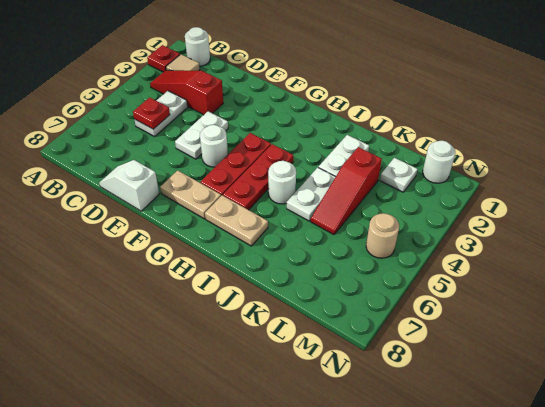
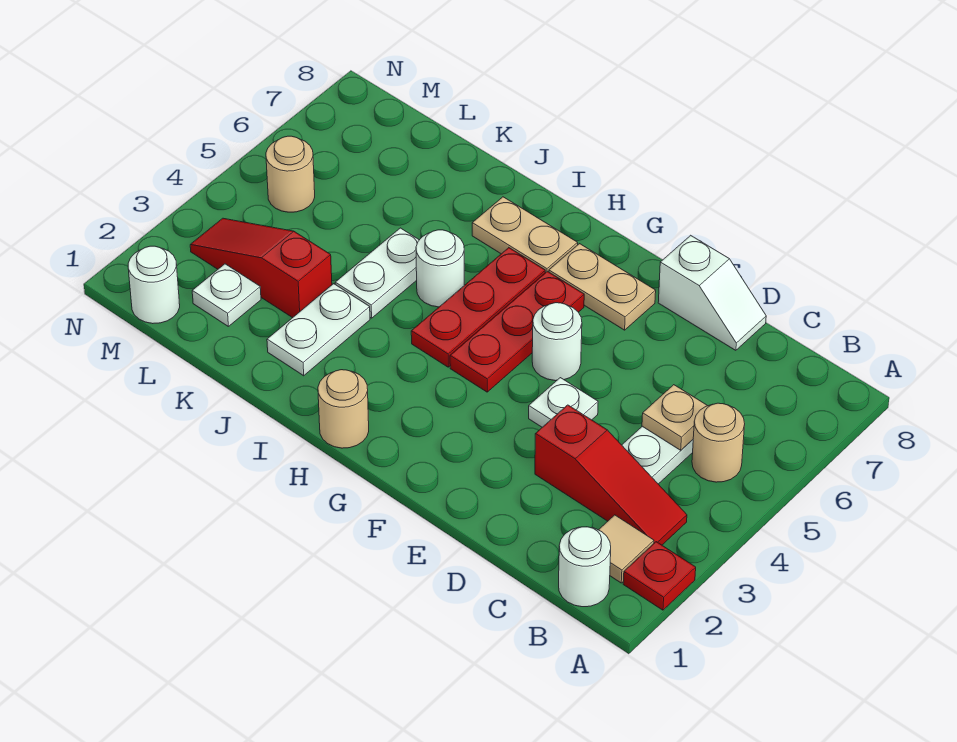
none -> tan 1x1 round brick [692,403,745,482]
red 1x1 plate [133,97,170,129] -> tan 1x1 plate [642,385,707,450]
white 1x2 plate [175,111,228,159] -> white 1x1 plate [529,378,598,427]
none -> tan 1x1 round brick [318,370,369,448]
red 1x3 slope [311,147,382,235] -> red 1x3 slope turned to [190,218,332,318]

